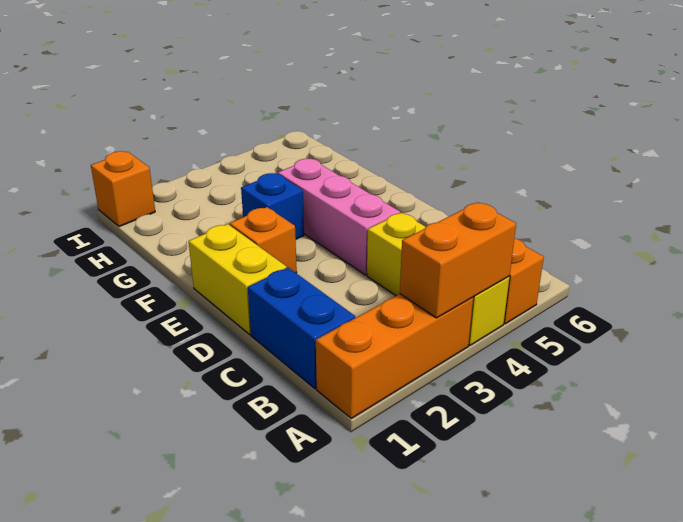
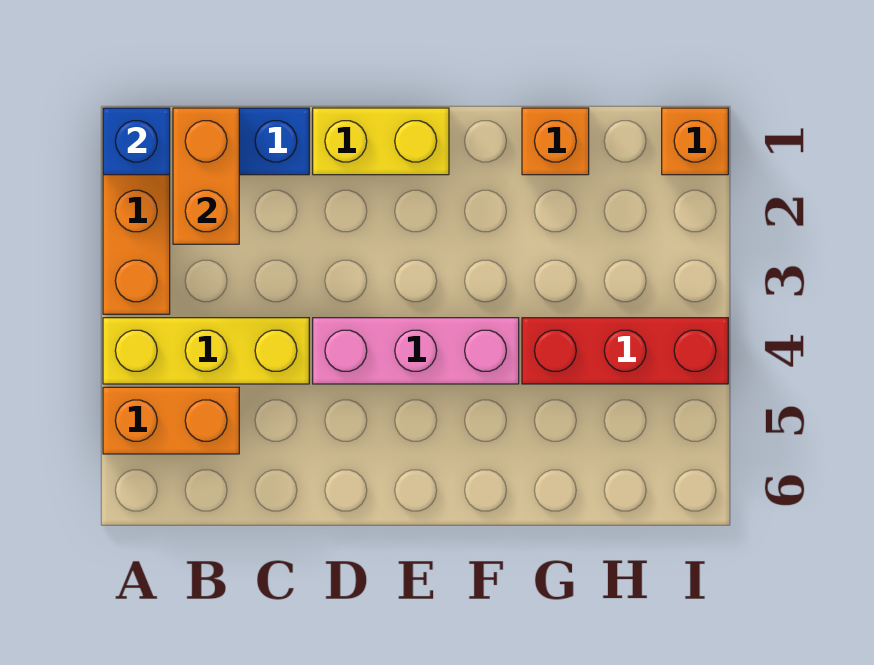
orange 1x2 brick [400,202,516,318] -> orange 1x2 brick moved to [173,108,239,244]
orange 1x1 brick [230,207,297,273] -> orange 1x1 brick moved to [522,108,589,175]
blue 1x1 brick [241,173,304,239] -> blue 1x1 brick moved to [103,108,170,175]
none -> red 1x3 brick [522,318,728,384]

